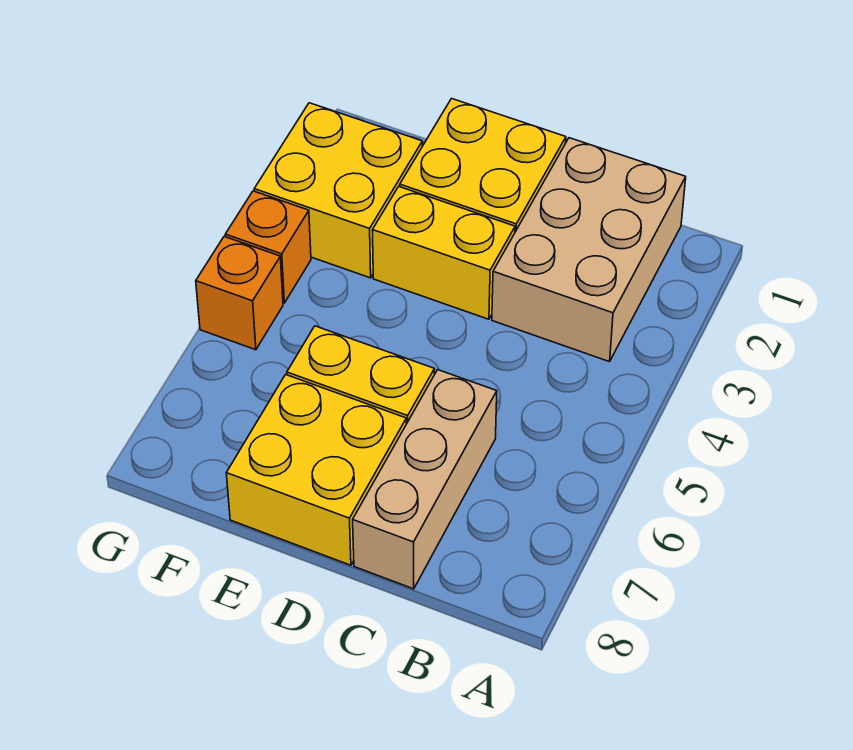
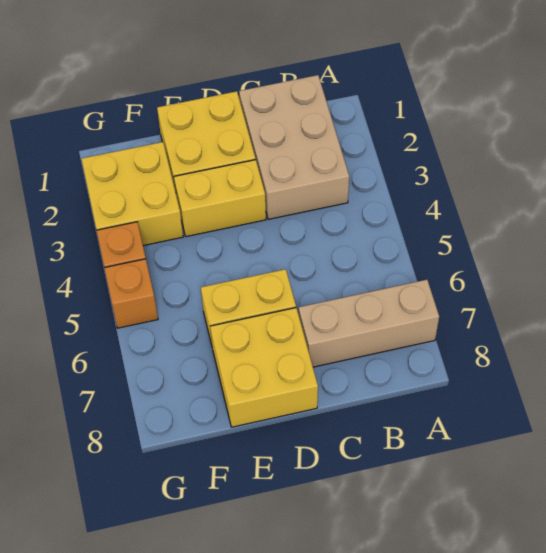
tan 1x3 brick [353,370,497,589] -> tan 1x3 brick turned to [299,280,439,367]

